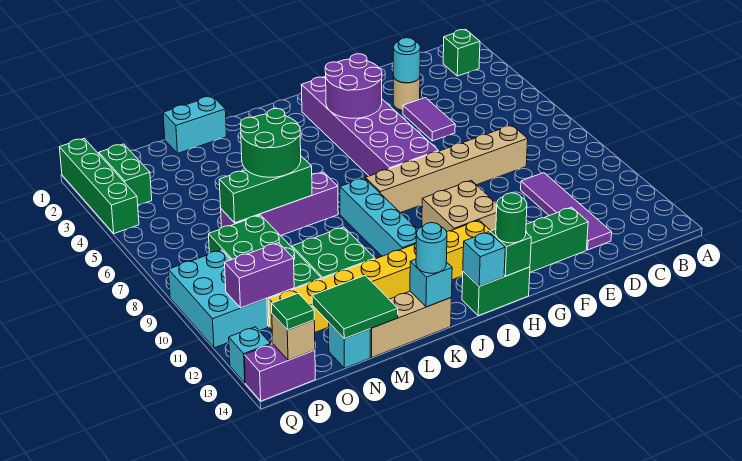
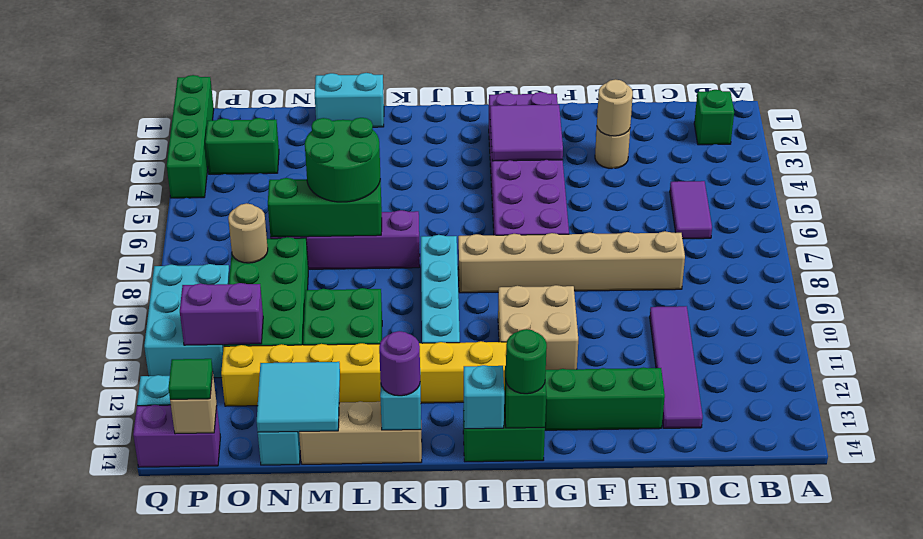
cyan 1x1 round brick [393,38,420,83] -> tan 1x1 round brick [597,79,633,136]
purple 1x2 tile [403,98,455,141] -> purple 1x2 tile moved to [670,181,712,239]
purple 2x2 round brick [325,54,382,118] -> purple 2x2 tile [490,105,563,161]
cyan 1x1 round brick [416,223,447,273] -> purple 1x1 round brick [379,331,420,396]
green 2x2 tile [312,276,398,339] -> cyan 2x2 tile [257,362,340,432]
none -> tan 1x1 round brick [228,203,268,263]
green 1x2 brick [99,144,152,205] -> green 1x2 brick turned to [205,118,279,174]

